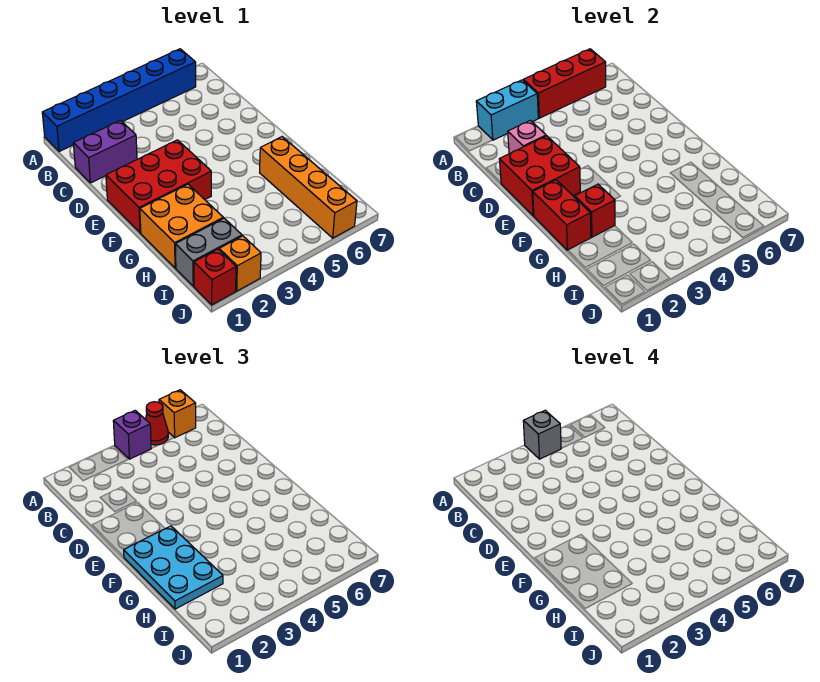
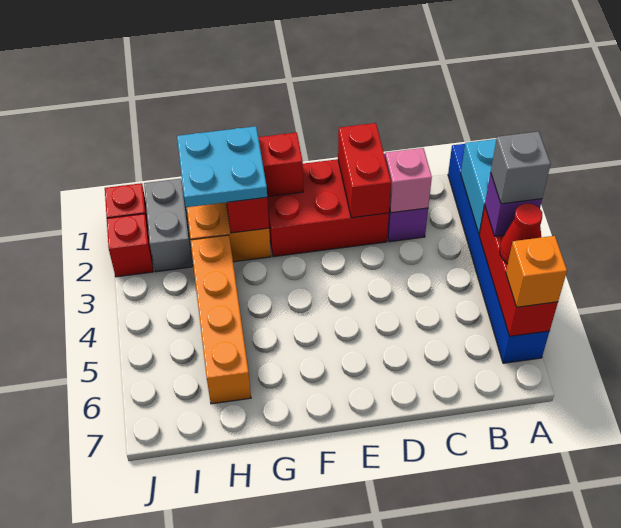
red 2x2 brick [500,136,580,216] -> red 1x2 brick [338,123,391,218]
red 2x3 brick [106,140,211,233] -> red 2x3 brick turned to [267,159,389,257]
cyan 2x3 plate [124,526,223,609] -> cyan 2x2 plate [177,126,267,207]
orange 1x4 brick [260,137,357,238] -> orange 1x4 brick turned to [191,235,251,404]
orange 1x1 brick [219,236,261,291] -> red 1x1 brick [107,214,153,277]

